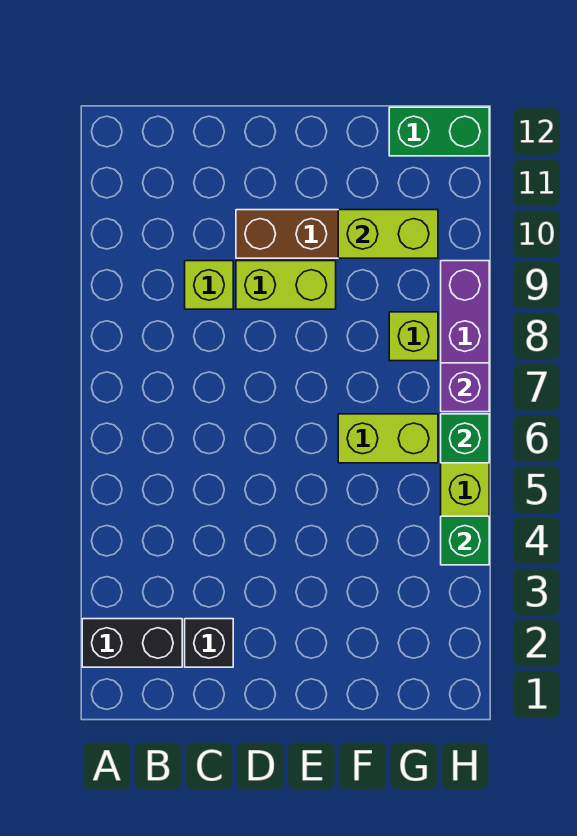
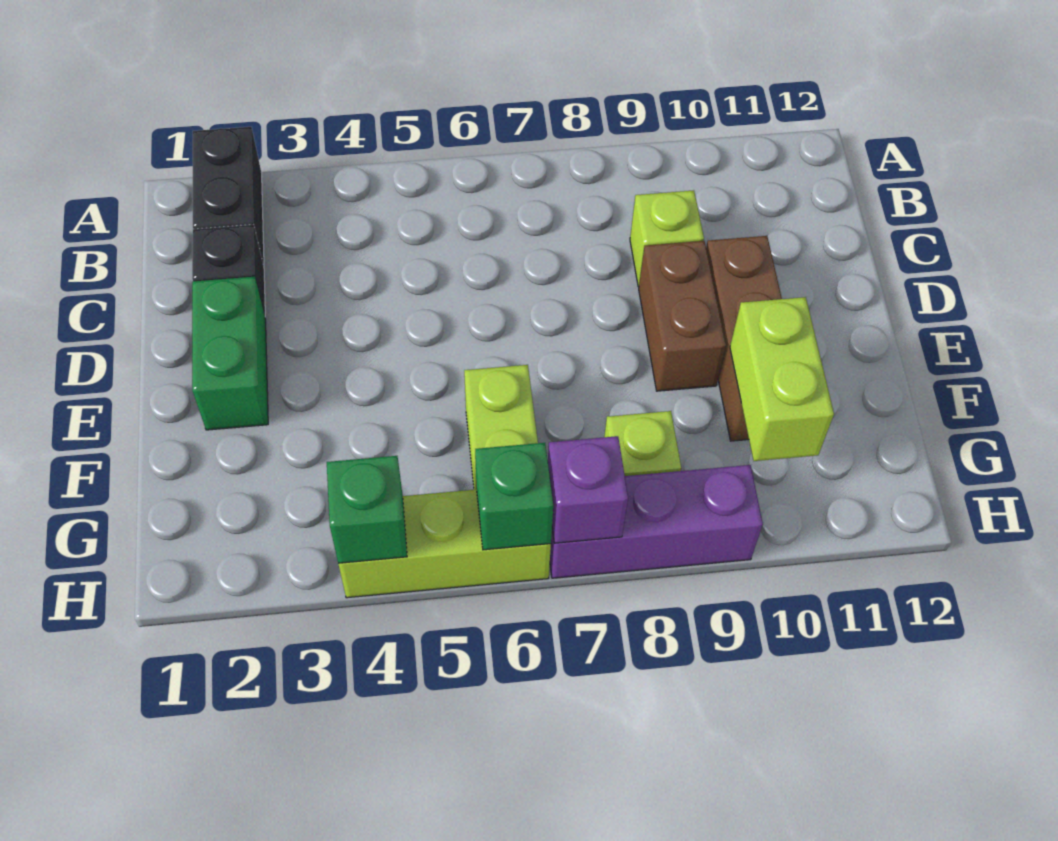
lime 1x2 brick [236,261,336,309] -> brown 1x2 brick [639,241,726,391]
green 1x2 brick [389,107,489,156] -> green 1x2 brick moved to [192,277,268,430]

